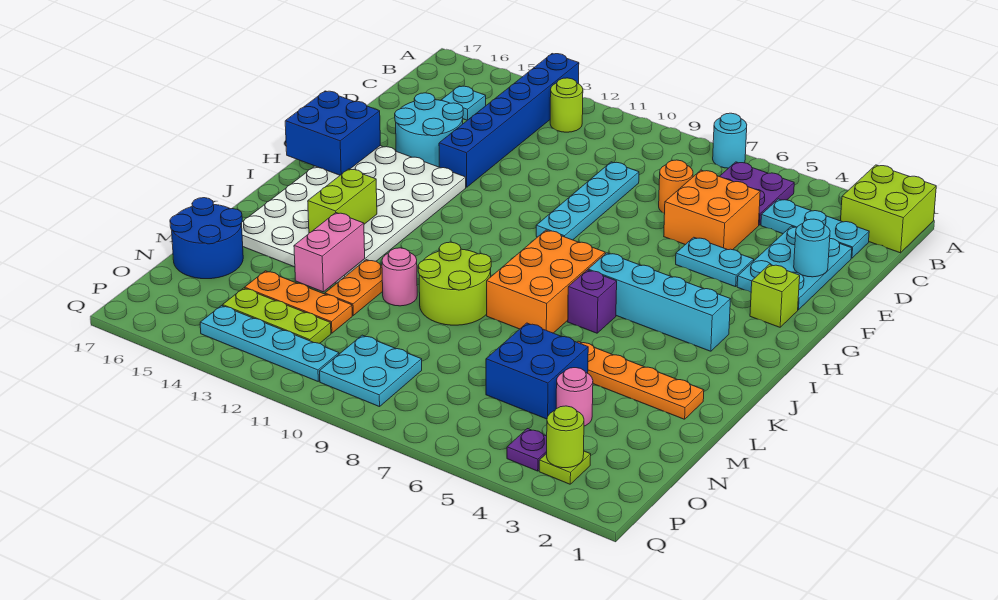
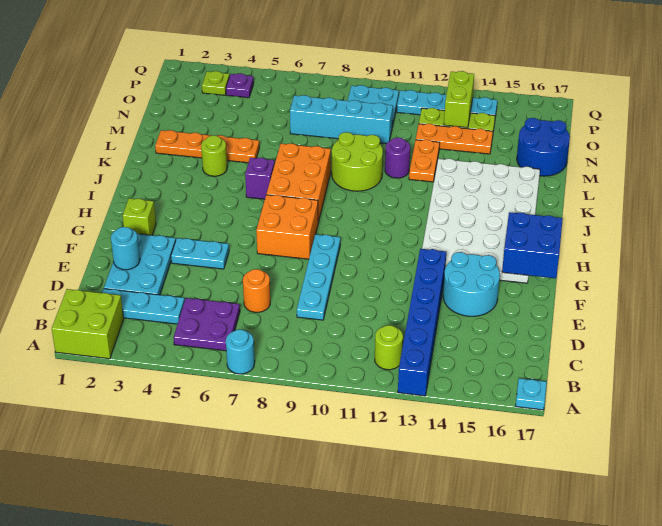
cyan 1x1 plate [441,86,486,120] -> cyan 1x1 plate moved to [516,378,547,410]
orange 2x2 brick [664,170,760,250] -> orange 2x2 brick moved to [256,195,318,259]
cyan 1x4 brick [588,253,730,351] -> cyan 1x4 brick moved to [290,95,393,144]
lime 1x2 brick [308,169,377,233] -> lime 1x2 brick moved to [444,71,474,128]
pink 1x1 round brick [382,248,417,306] -> purple 1x1 round brick [385,137,410,178]
pink 1x2 brick [294,213,365,292] -> none
blue 2x2 brick [486,323,588,419] -> none
pink 1x1 round brick [556,368,593,426] -> none
lime 1x1 round brick [547,406,584,468] -> lime 1x1 round brick moved to [201,136,227,176]

